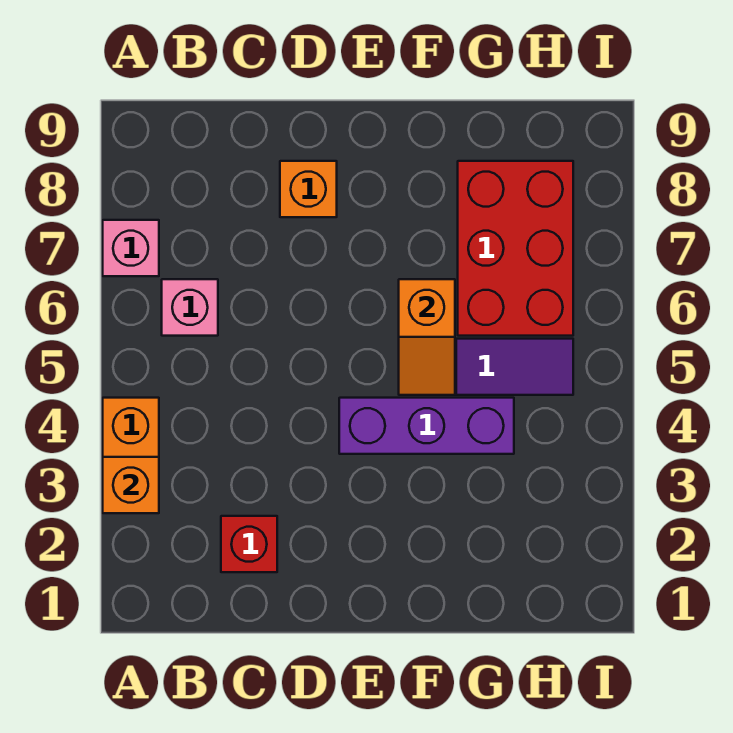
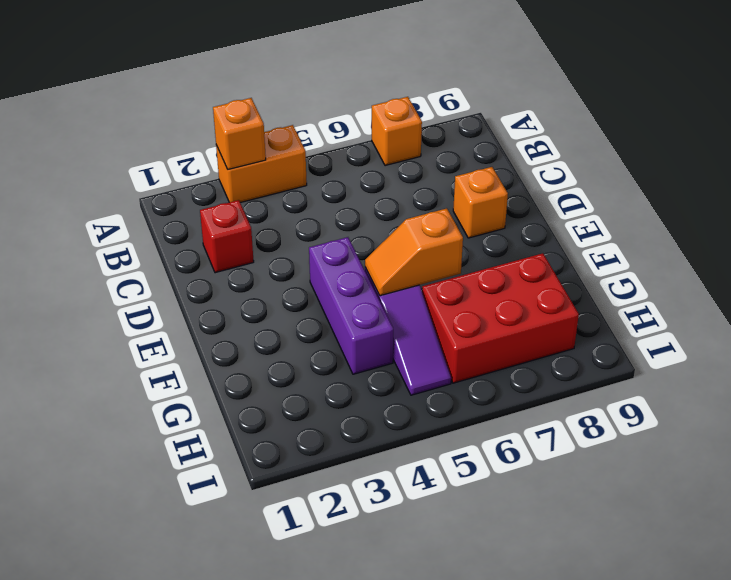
pink 1x1 brick [103,220,159,276] -> orange 1x1 brick [372,97,422,166]
pink 1x1 brick [162,279,218,336] -> none

